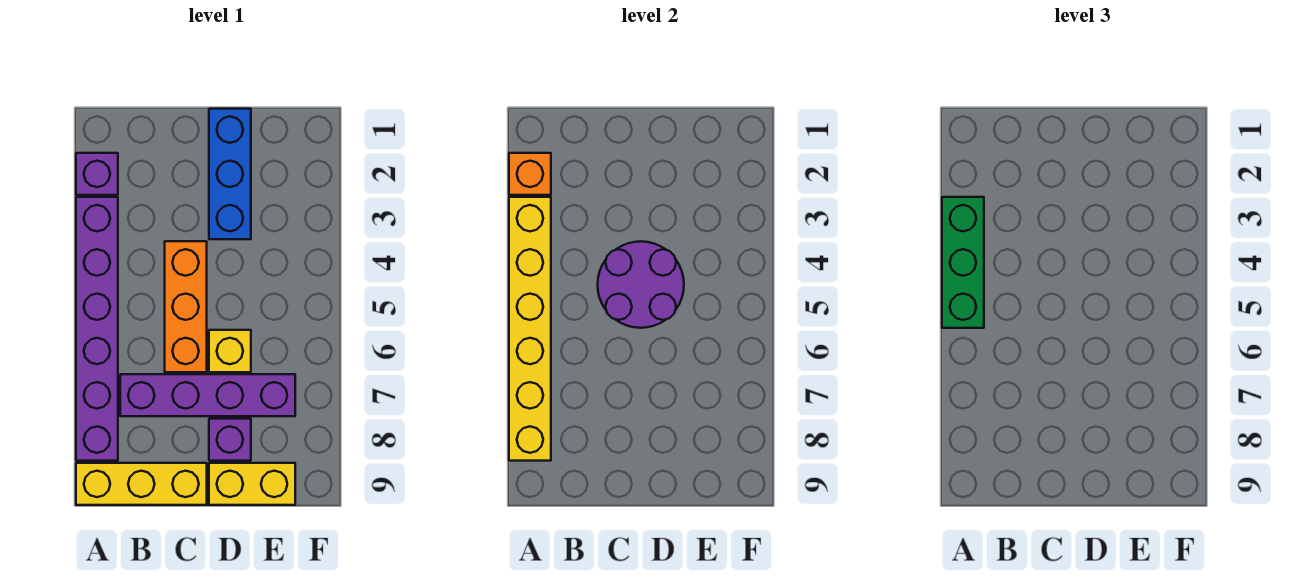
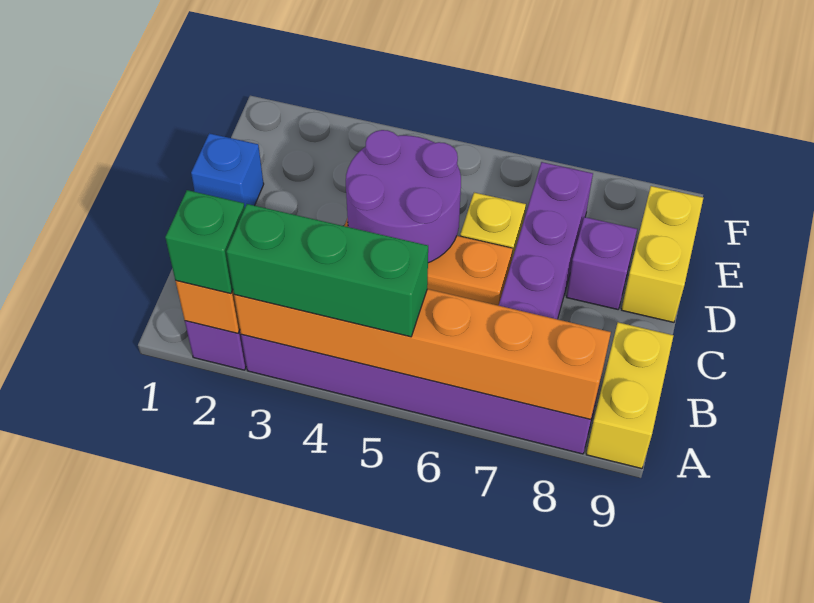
none -> green 1x1 brick [165,190,245,294]
yellow 1x6 brick [509,197,551,461] -> orange 1x6 brick [234,289,611,419]
yellow 1x3 brick [76,463,207,505] -> yellow 1x2 brick [586,322,673,469]
blue 1x3 brick [209,109,251,239] -> blue 1x1 brick [191,133,264,207]

